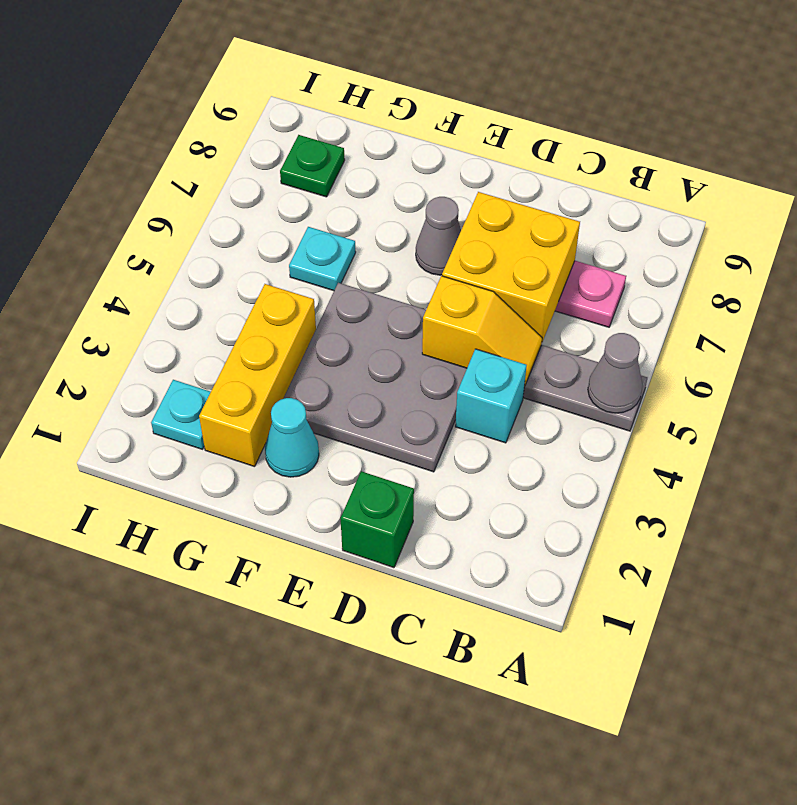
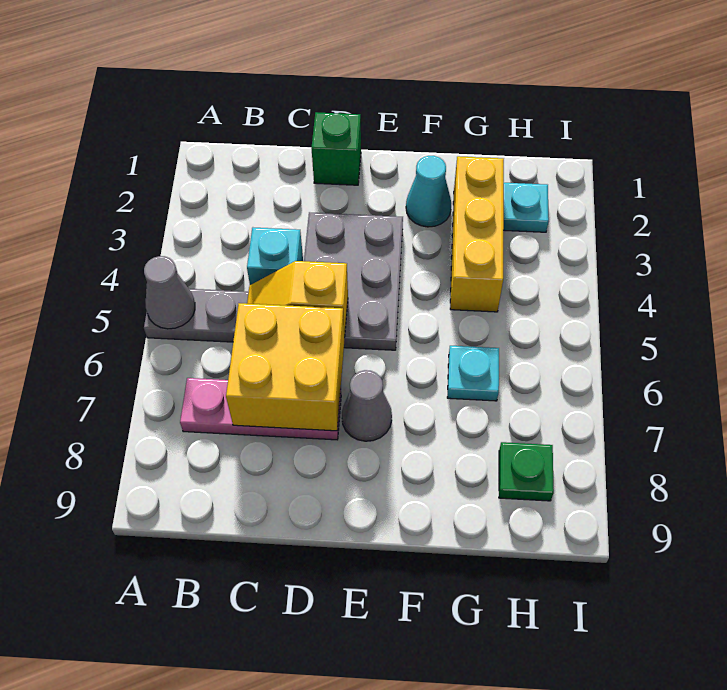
grey 3x3 plate [283,283,467,472] -> grey 2x3 plate [304,212,403,350]

